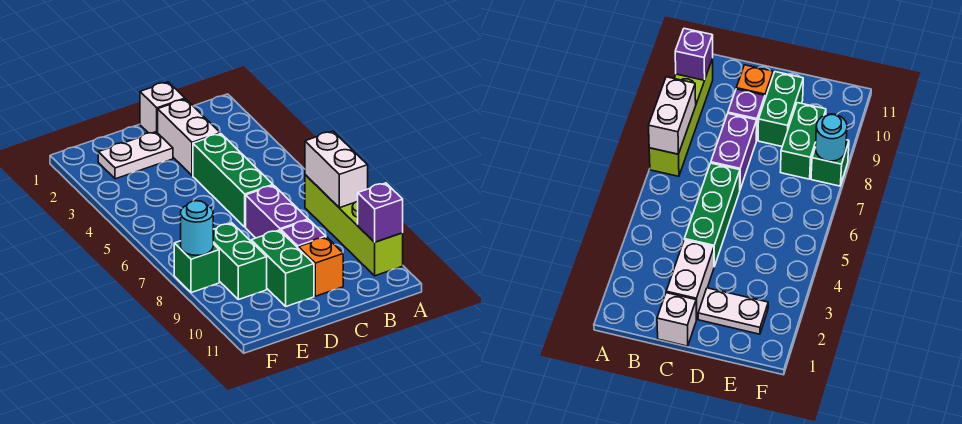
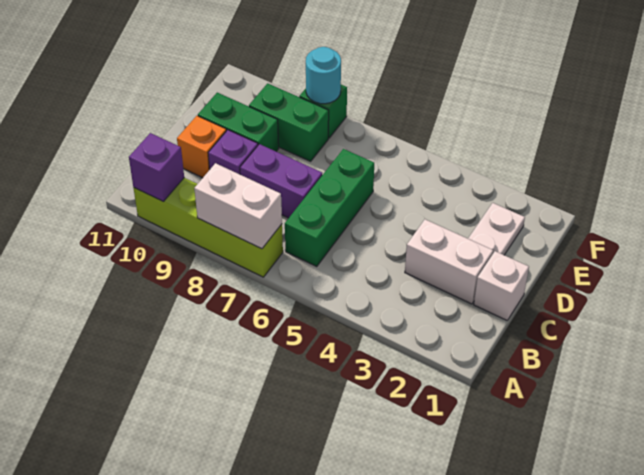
green 1x3 brick [193,134,273,227] -> green 1x3 brick turned to [285,149,374,266]

